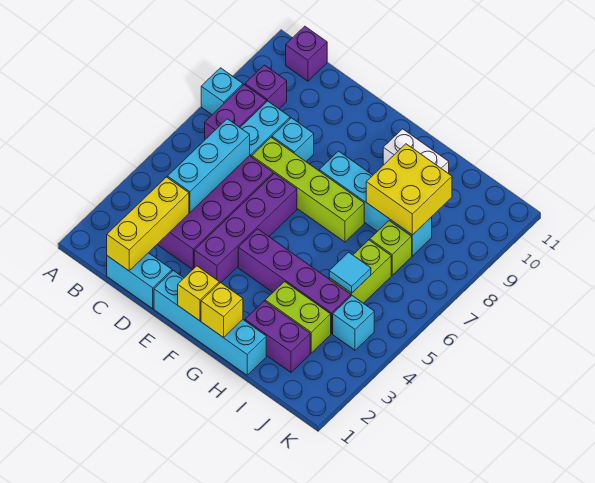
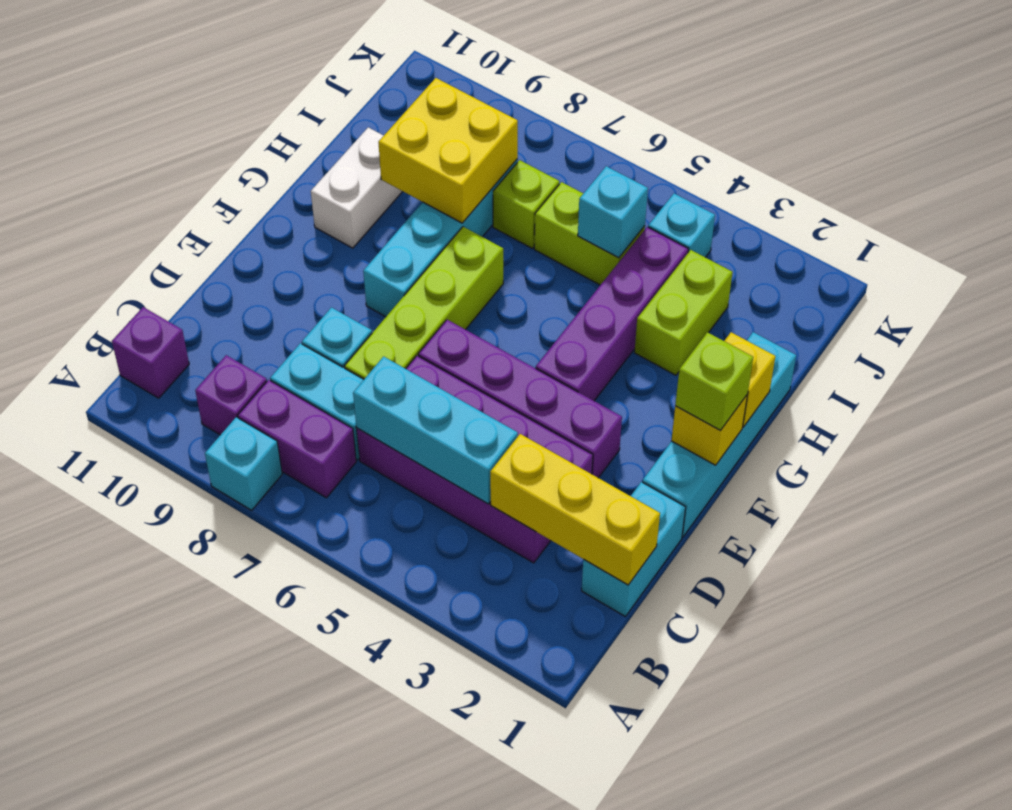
none -> lime 1x1 brick [675,332,753,431]
purple 1x2 brick [245,301,310,372] -> none
cyan 1x1 tile [329,252,371,293] -> cyan 1x1 brick [578,166,648,258]

